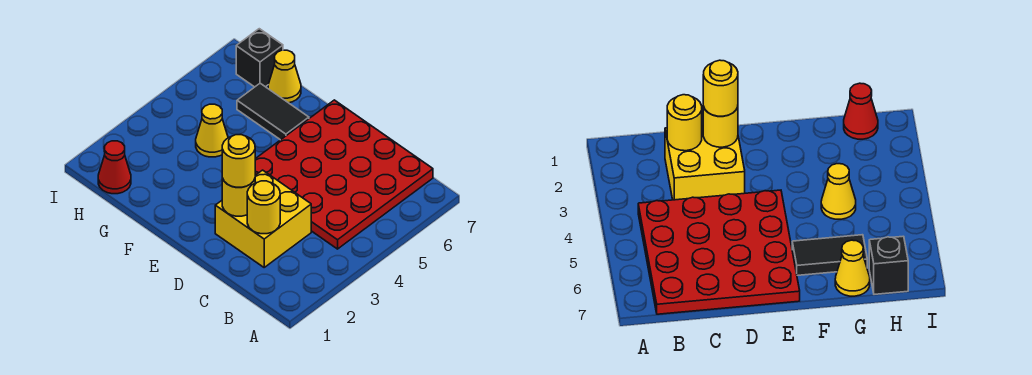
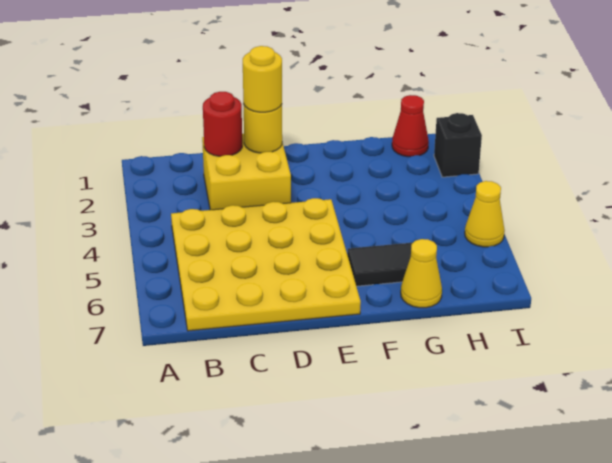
red 4x4 plate [255,100,433,249] -> yellow 4x4 plate [171,198,361,331]
yellow 1x1 round brick [247,181,280,234] -> red 1x1 round brick [203,92,242,156]
yellow 1x1 cone [196,104,228,157] -> yellow 1x1 cone moved to [465,181,505,247]
black 1x1 brick [236,29,283,87] -> black 1x1 brick moved to [434,113,482,177]

